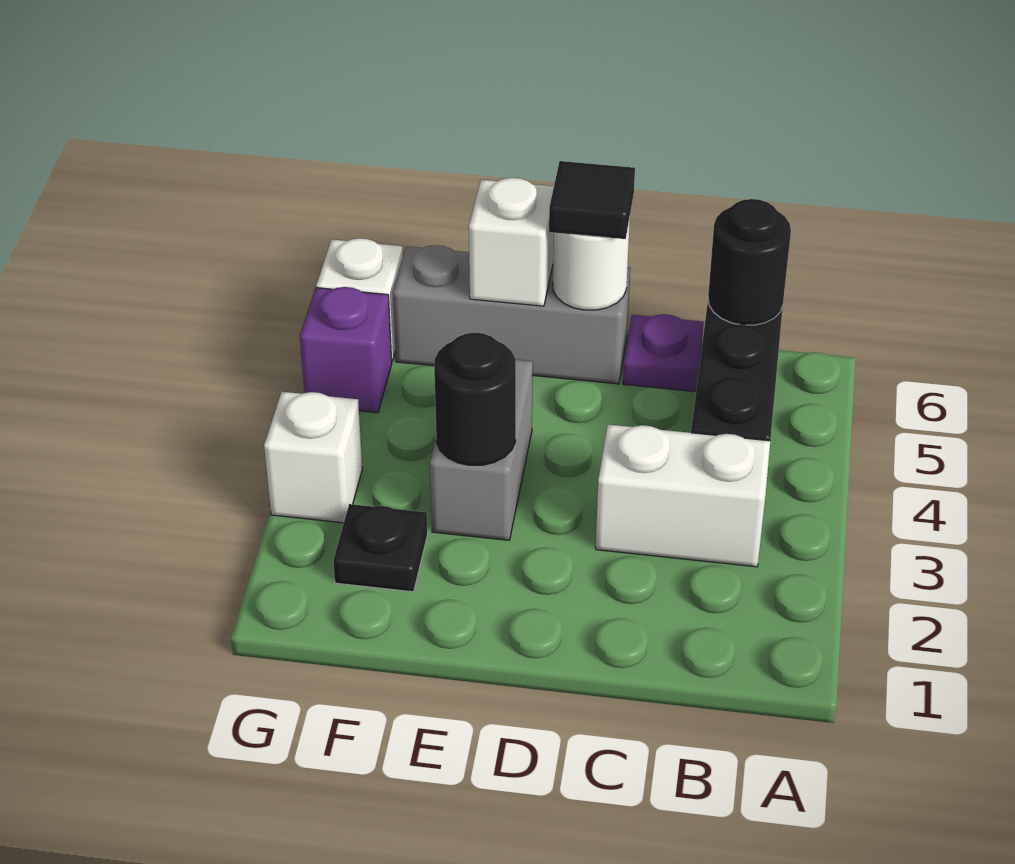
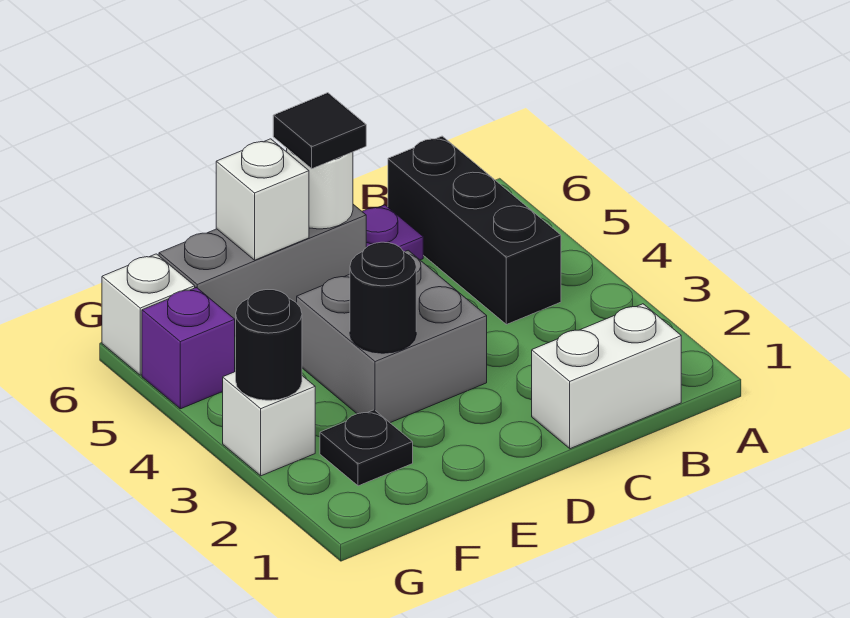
white 1x2 brick [596,424,770,567] -> white 1x2 brick moved to [532,304,681,449]
black 1x1 round brick [708,199,791,325] -> black 1x1 round brick moved to [236,290,302,400]
grey 1x2 brick [430,360,533,540] -> grey 2x2 brick [297,250,487,423]

